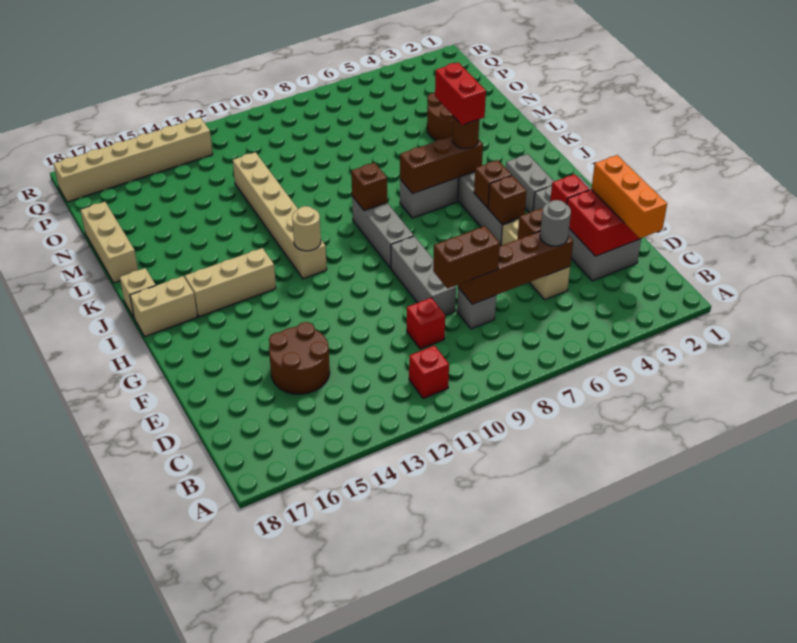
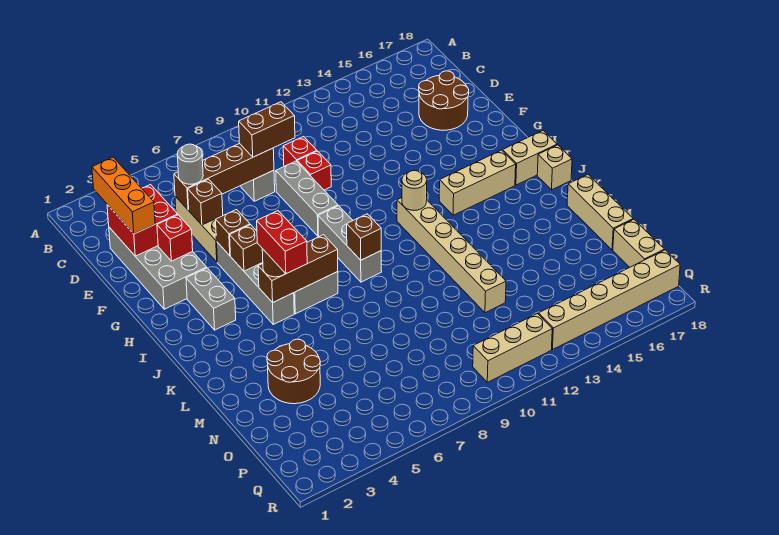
red 1x1 brick [409,345,449,399] -> red 1x1 brick moved to [297,151,331,190]
brown 2x2 round brick [269,322,330,394] -> brown 2x2 round brick moved to [419,71,469,130]
none -> tan 1x2 brick [613,219,664,267]
none -> tan 1x3 brick [473,314,552,382]

